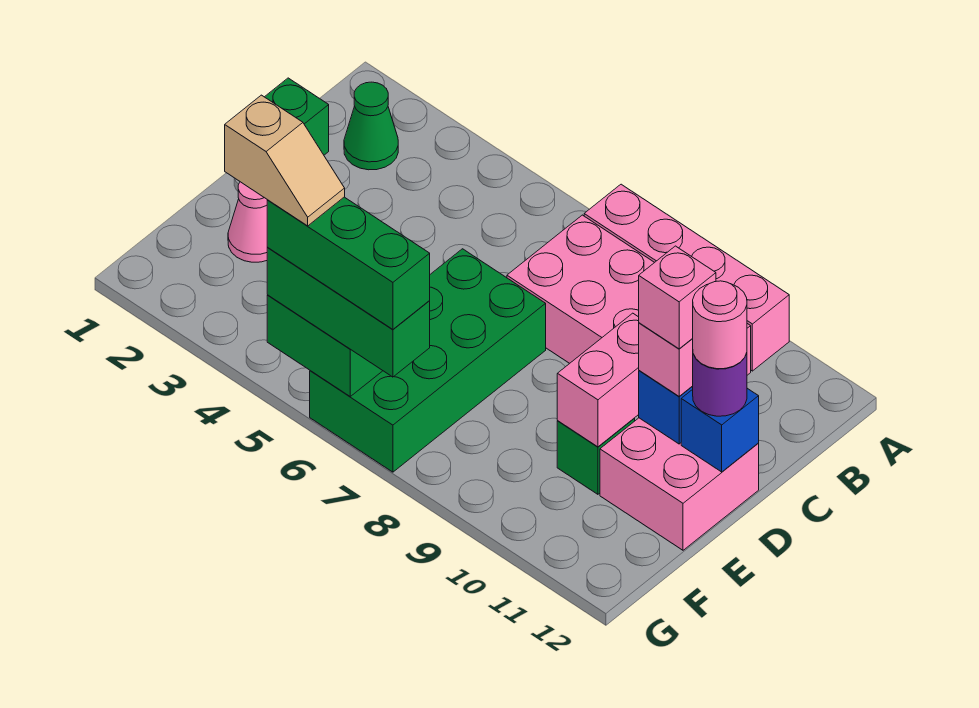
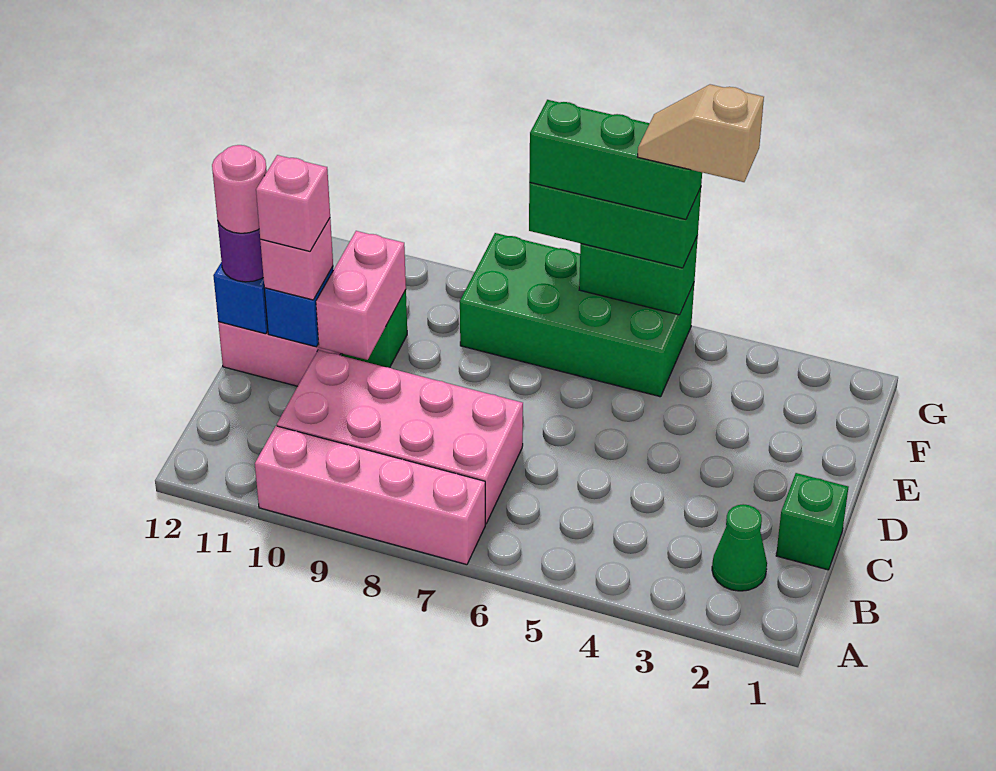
green 2x4 brick [310,249,546,472] -> green 2x4 brick turned to [460,233,694,397]
pink 1x1 cone [228,182,267,262] -> none

